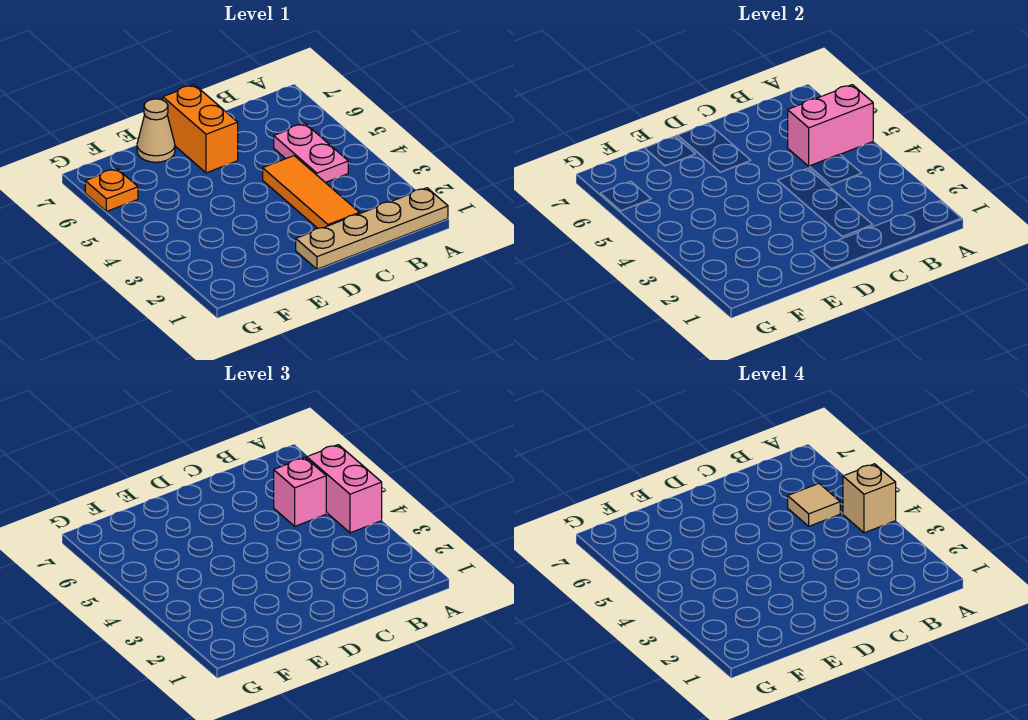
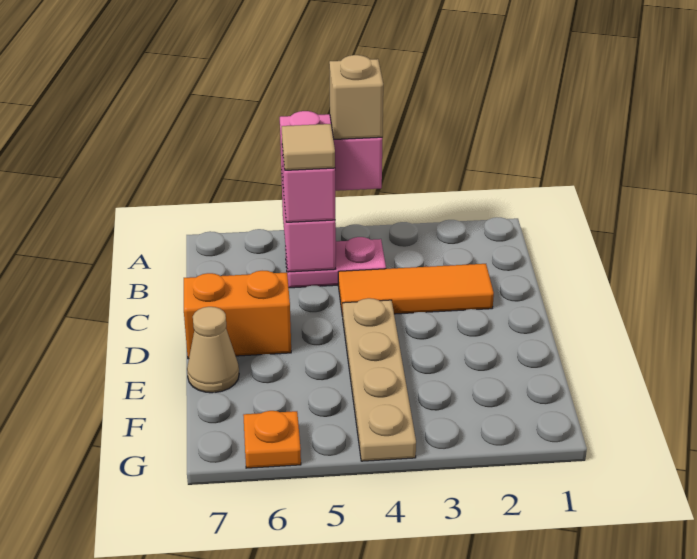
tan 1x4 plate [296,188,448,269] -> tan 1x4 plate moved to [343,298,416,461]

